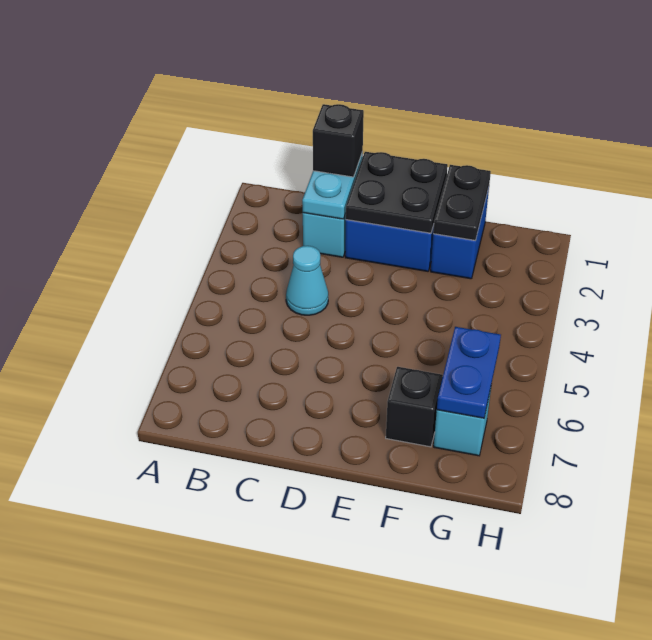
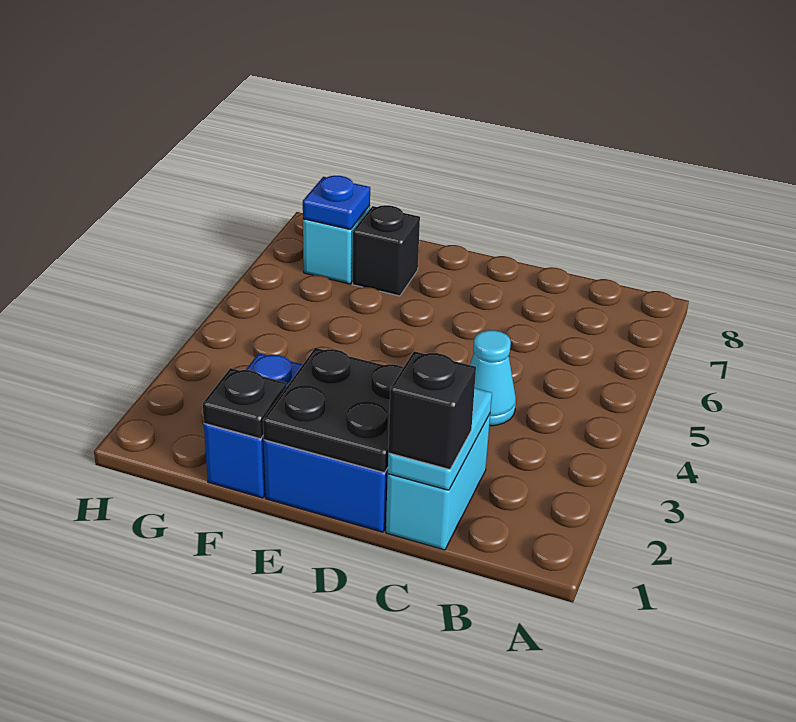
black 1x2 plate [433,165,491,241] -> black 1x1 plate [202,368,286,439]
blue 1x2 plate [437,327,501,418] -> blue 1x1 plate [303,176,370,230]

